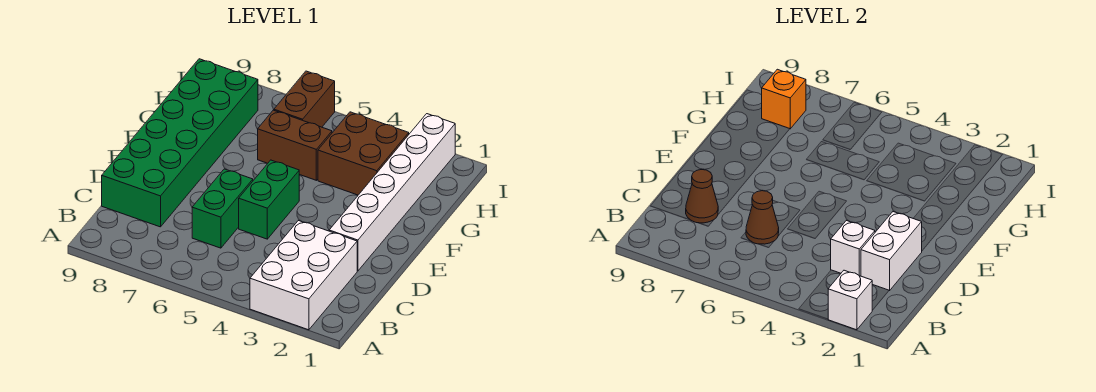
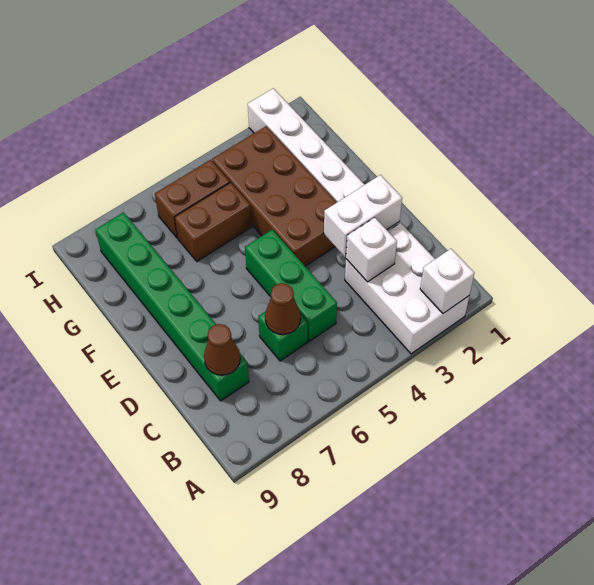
white 1x2 brick [861,212,922,291] -> white 1x2 brick turned to [324,175,402,257]
green 1x2 brick [192,169,253,248] -> green 1x1 brick [258,312,308,361]
green 2x6 brick [102,59,258,227] -> green 1x6 brick [95,212,249,401]
green 1x2 brick [239,160,299,239] -> green 1x3 brick [245,230,337,341]
brown 2x2 brick [318,112,409,195] -> brown 2x4 brick [212,126,337,266]
brown 1x2 brick [274,71,335,127] -> brown 1x2 brick turned to [155,160,230,238]
orange 1x1 brick [762,69,806,129] -> none

